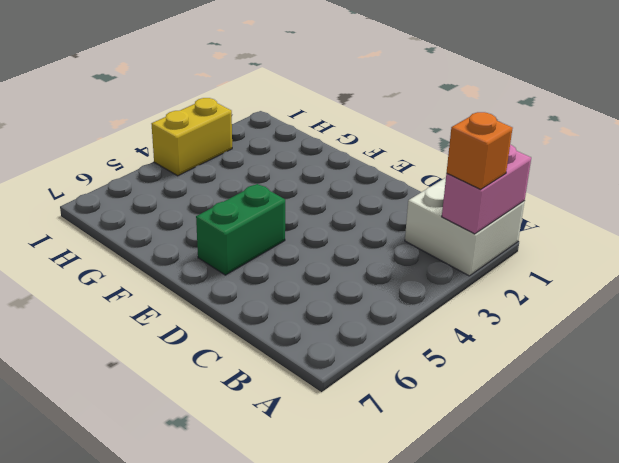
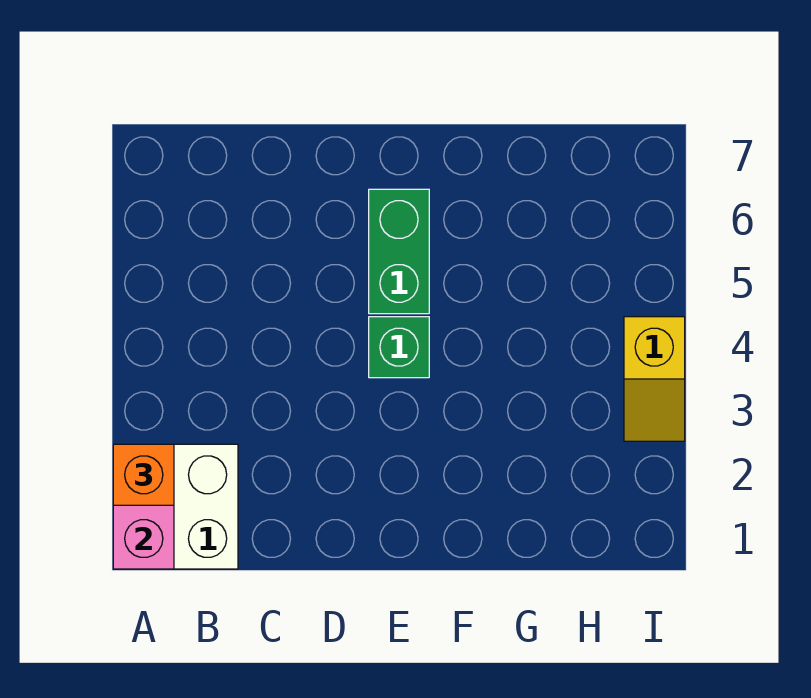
none -> green 1x1 brick [369,317,429,378]
yellow 1x2 brick [151,98,232,176] -> yellow 1x2 slope [624,317,685,441]

